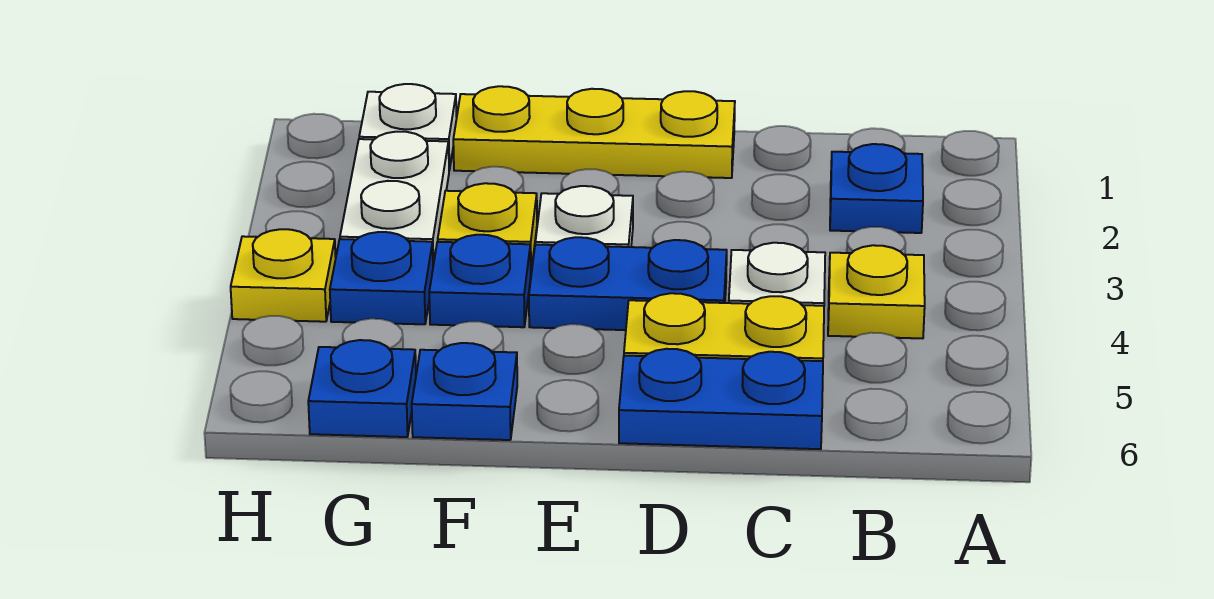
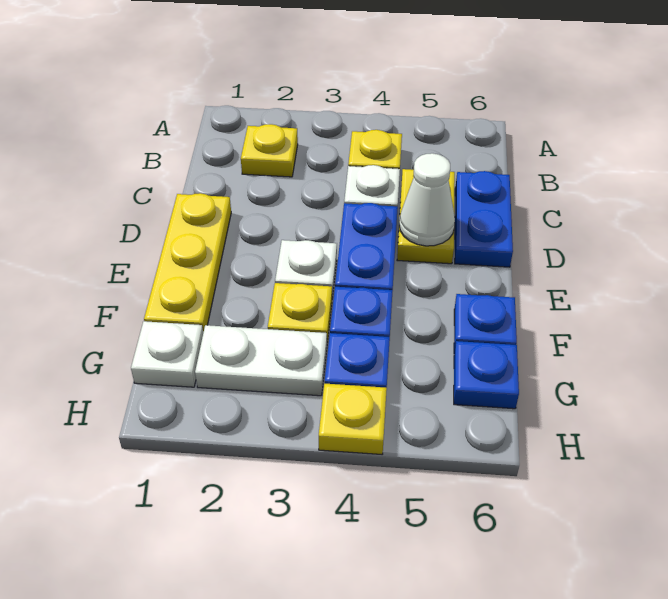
blue 1x1 plate [830,144,923,233] -> yellow 1x1 plate [241,124,298,177]
none -> white 1x1 cone [399,153,455,246]

